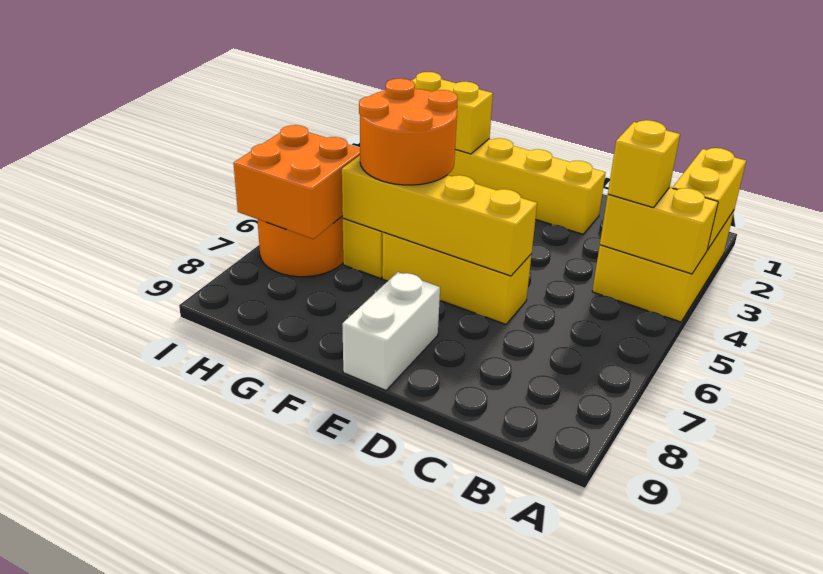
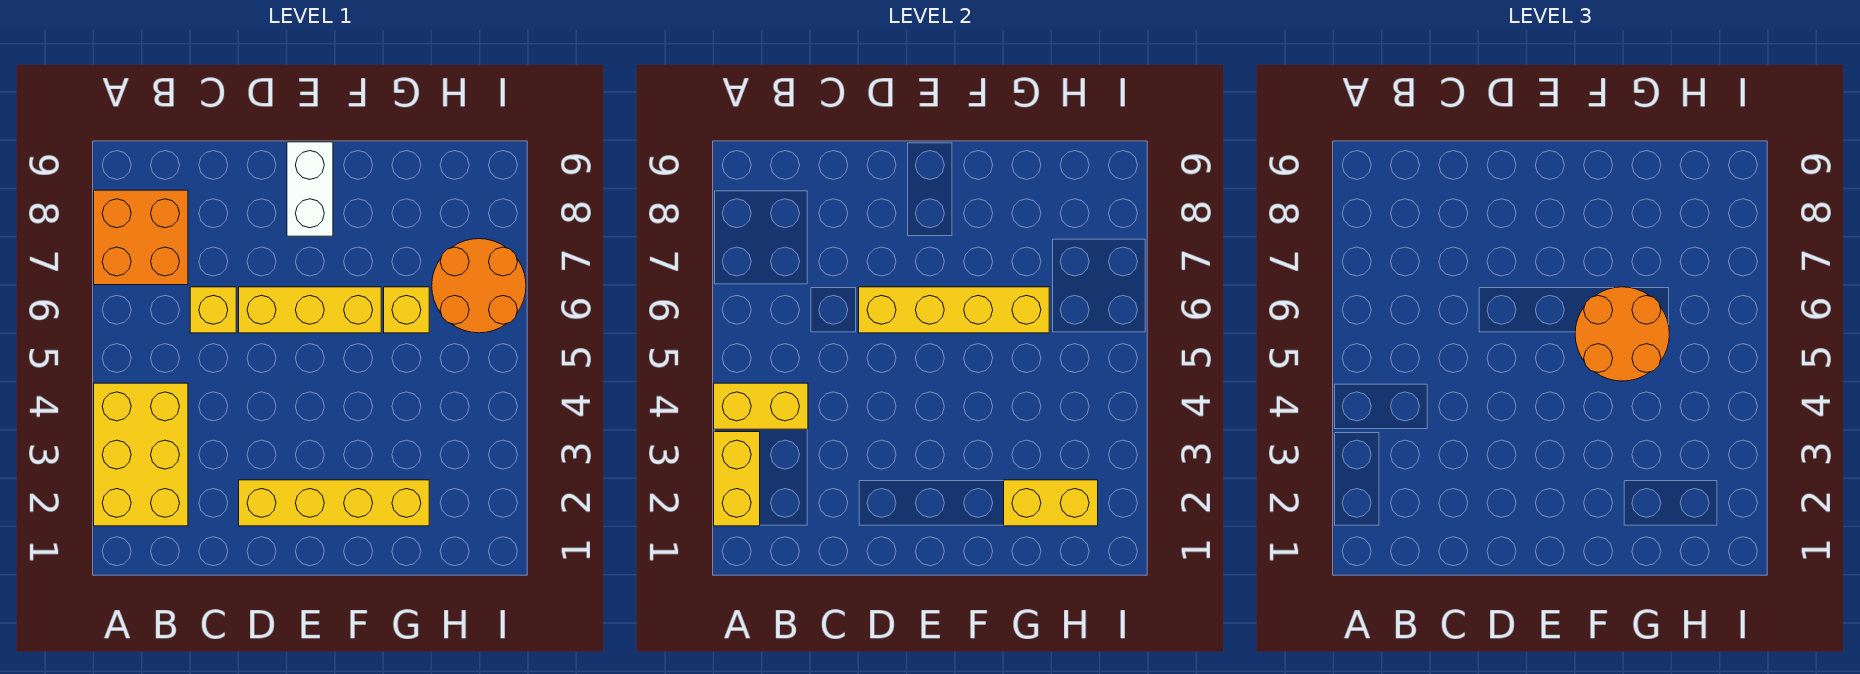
yellow 1x1 brick [608,120,680,208] -> yellow 1x1 brick moved to [190,287,236,333]
orange 2x2 brick [234,125,360,239] -> orange 2x2 brick moved to [94,190,188,285]

